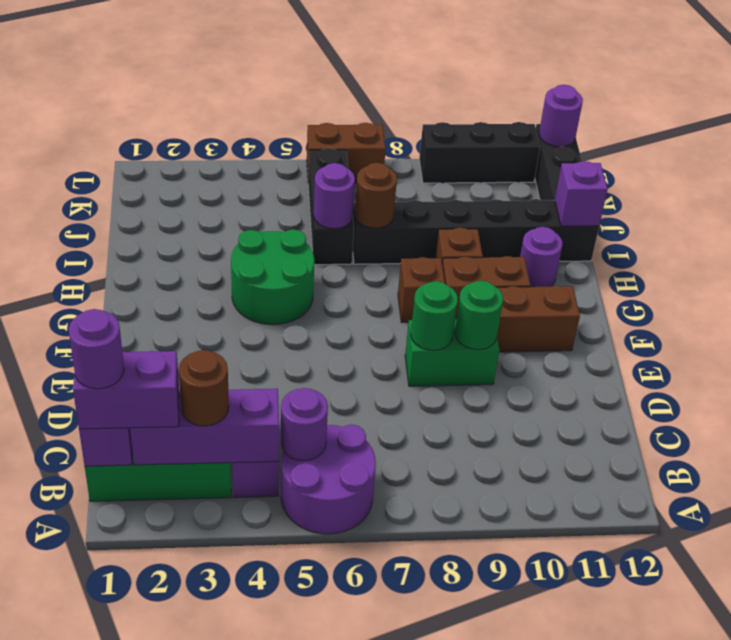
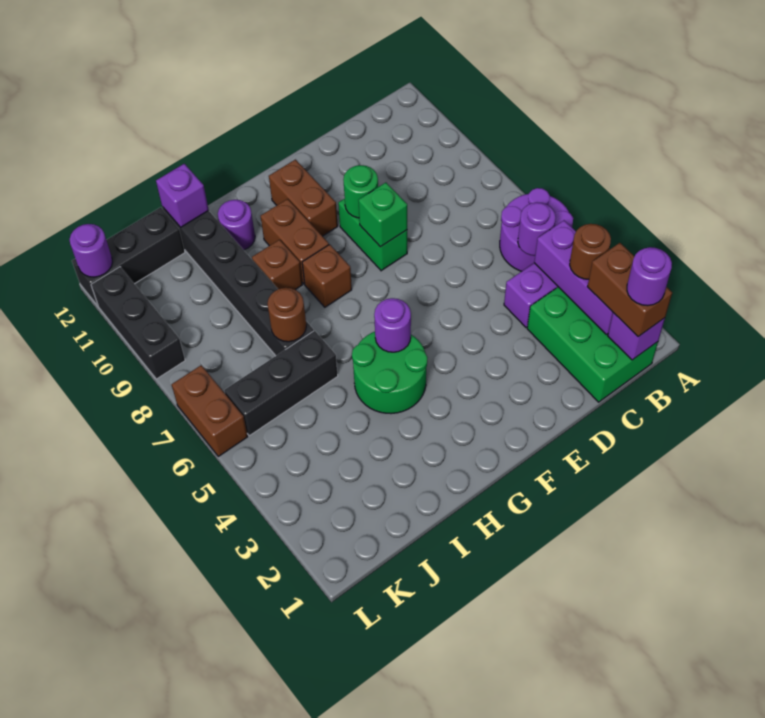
purple 1x2 brick [73,351,179,429] -> brown 1x2 brick [587,243,672,337]
green 1x1 round brick [411,281,458,350] -> green 1x1 brick [358,183,407,247]
purple 1x1 round brick [314,163,355,229] -> purple 1x1 round brick moved to [374,298,411,352]

